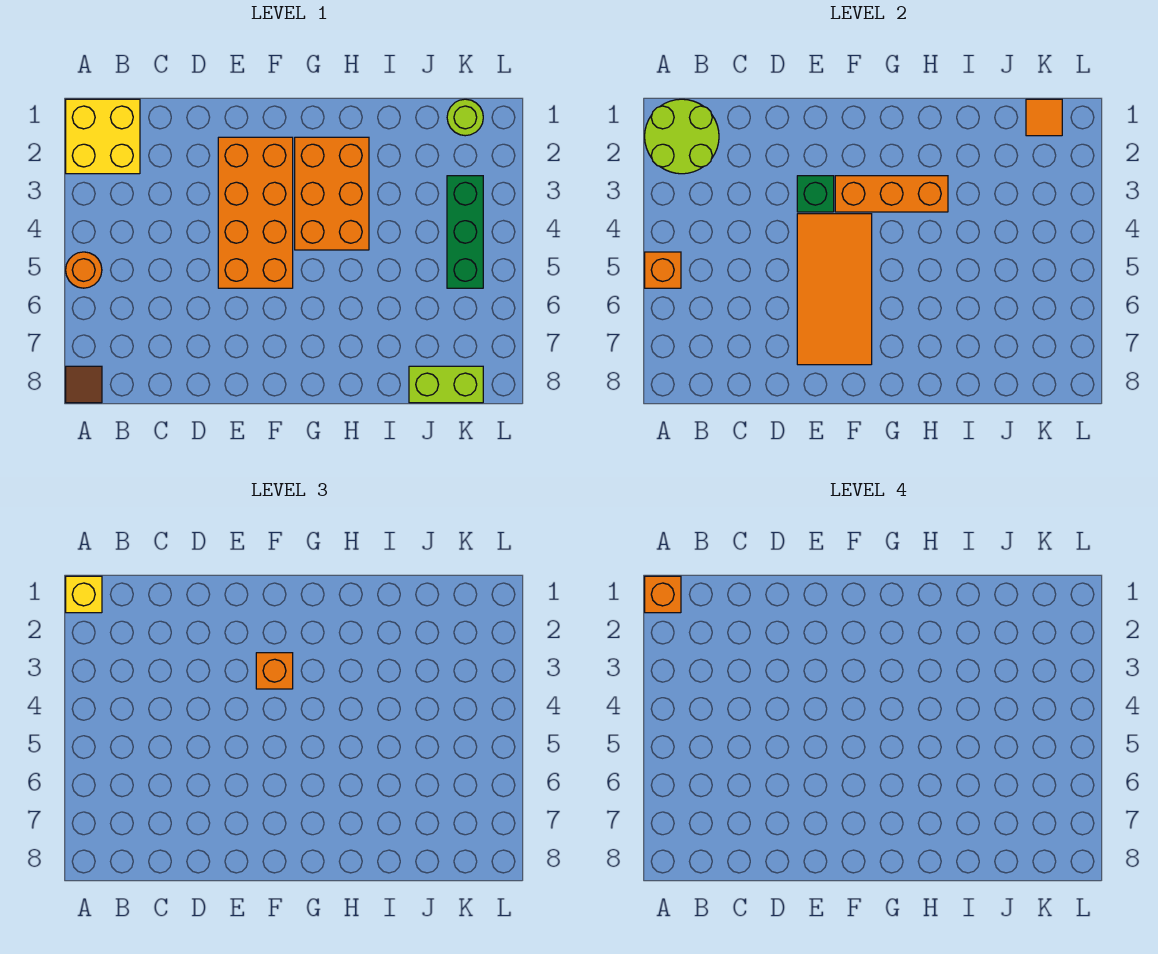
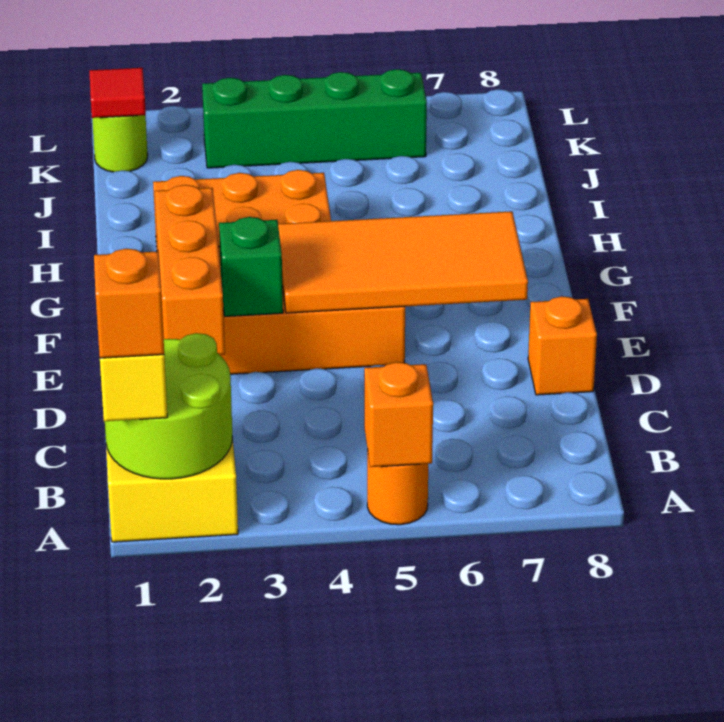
brown 1x1 tile [66,366,102,403] -> none
orange 1x3 brick [835,176,948,212] -> orange 1x3 brick moved to [155,185,225,355]
orange 1x1 brick [256,653,293,689] -> orange 1x1 brick moved to [528,296,597,395]
lime 1x2 brick [409,366,483,403] -> none
orange 1x1 tile [1026,99,1062,136] -> red 1x1 tile [89,68,146,118]
green 1x3 brick [447,176,483,288] -> green 1x4 brick [202,69,427,168]

